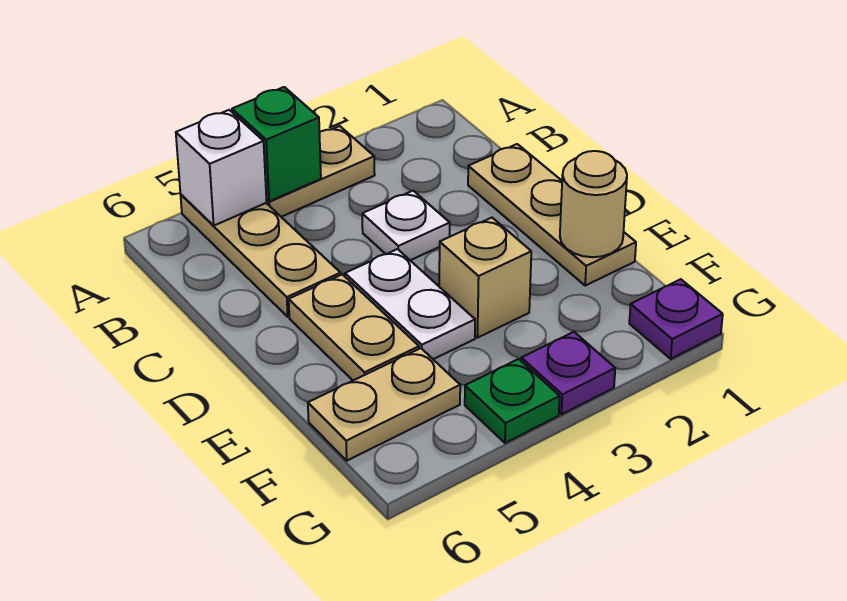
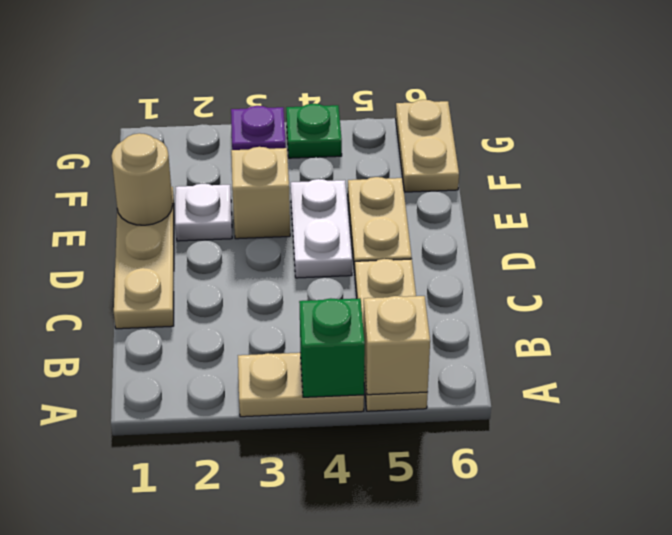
white 1x1 brick [176,110,267,226] -> tan 1x1 brick [363,296,430,395]
white 1x1 plate [362,191,450,260] -> white 1x1 plate moved to [175,184,232,241]
tan 1x2 plate [308,348,460,461] -> tan 1x2 plate turned to [396,100,459,192]
purple 1x1 plate [629,279,723,359] -> none

